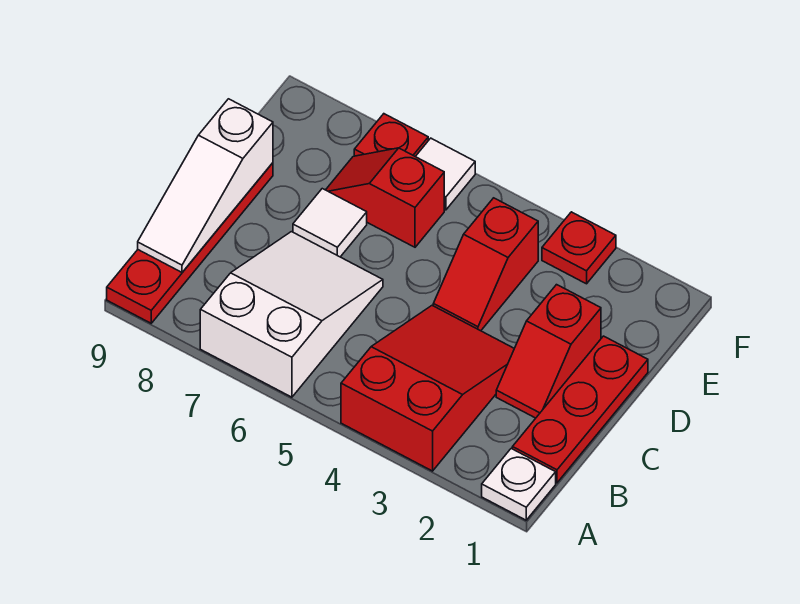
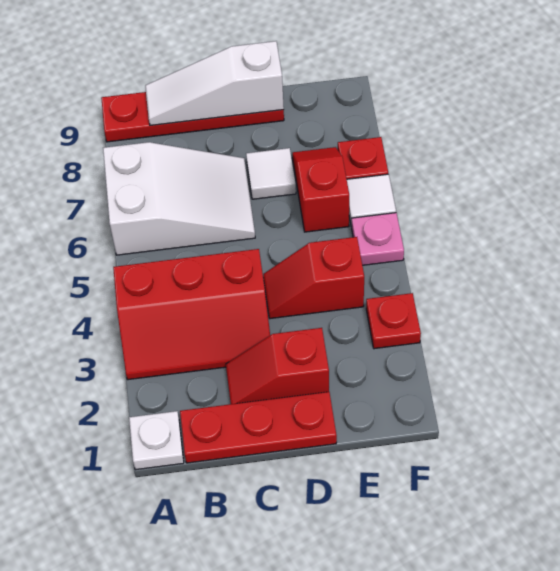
red 2x3 slope [341,306,514,471] -> red 2x3 slope turned to [113,249,270,380]
none -> pink 1x1 plate [352,213,404,265]

